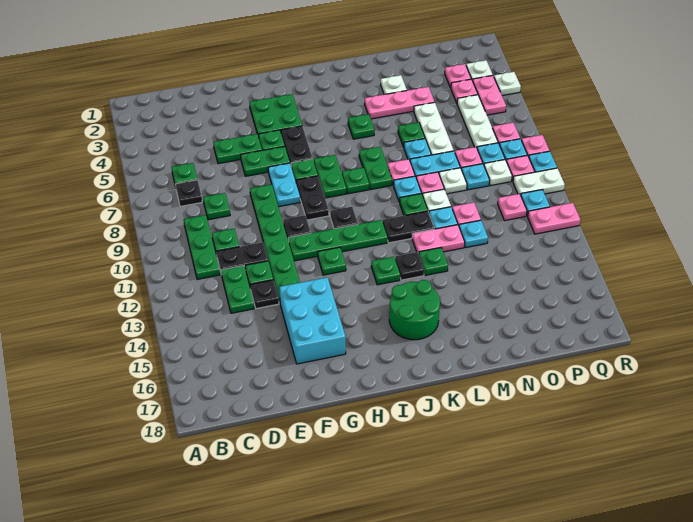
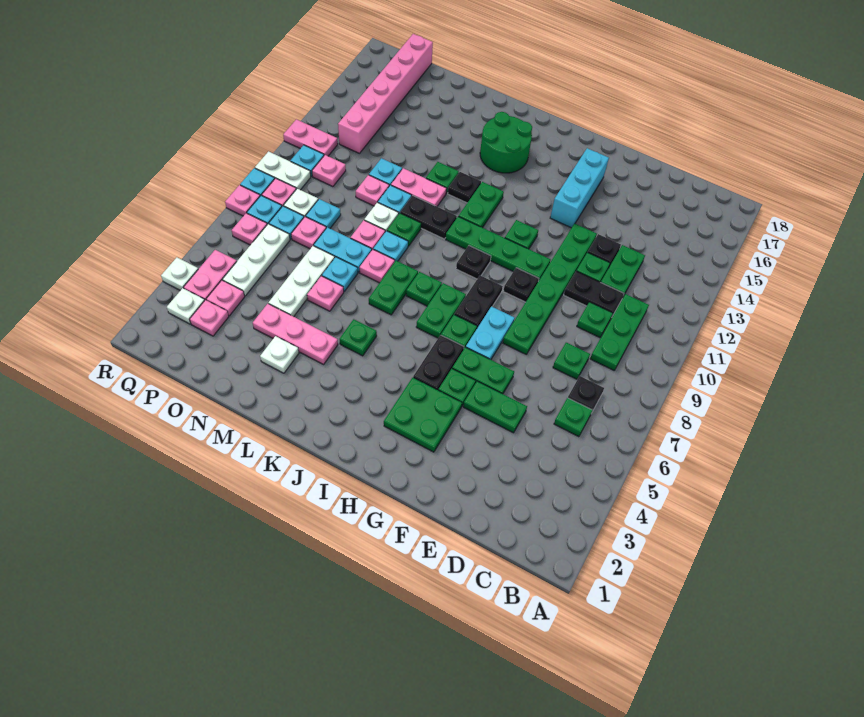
cyan 2x3 brick [279,277,346,364] -> cyan 1x3 brick [550,148,609,228]
green 1x1 plate [371,257,400,285] -> green 1x2 plate [459,182,504,228]
green 1x1 plate [398,122,425,147] -> pink 1x1 plate [307,276,344,311]
white 1x1 plate [439,168,467,194] -> none
none -> pink 1x6 brick [338,34,433,153]

